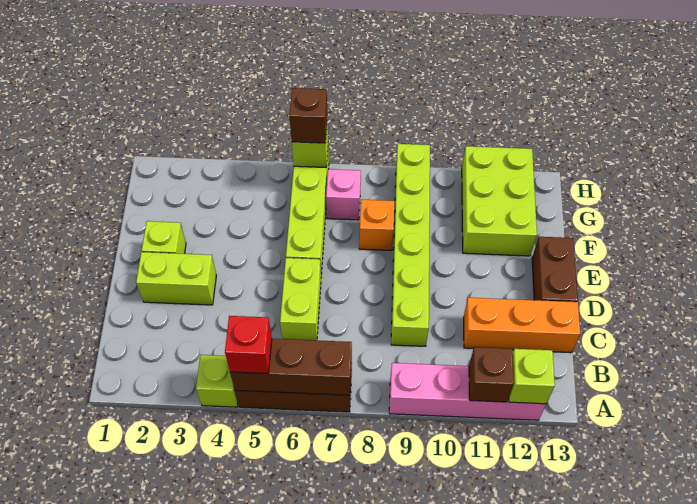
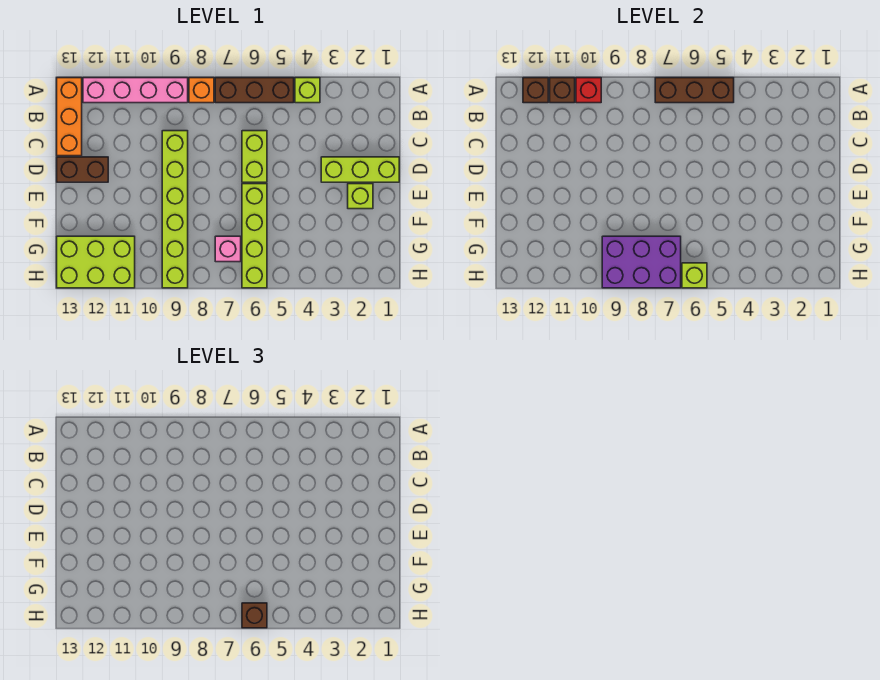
red 1x1 brick [225,316,272,374] -> red 1x1 brick moved to [576,78,601,103]
lime 1x1 brick [509,349,555,404] -> brown 1x1 brick [523,78,548,103]
orange 1x3 brick [464,298,580,353] -> orange 1x3 brick turned to [57,78,82,156]
lime 1x2 brick [136,252,216,305] -> lime 1x3 brick [321,157,399,182]
brown 1x2 brick [532,237,578,302] -> brown 1x2 brick turned to [57,157,108,182]
orange 1x1 brick [359,200,394,251] -> orange 1x1 brick moved to [189,78,214,103]
lime 2x3 brick [462,146,537,256] -> lime 2x3 brick turned to [57,236,135,288]
none -> purple 2x3 brick [602,236,681,288]

